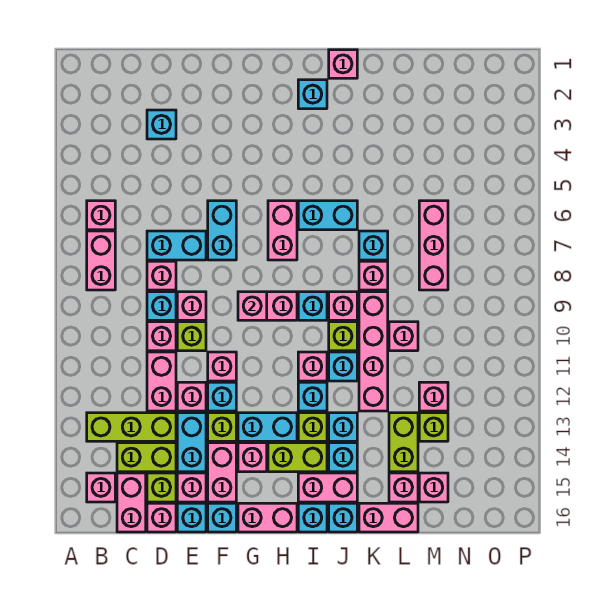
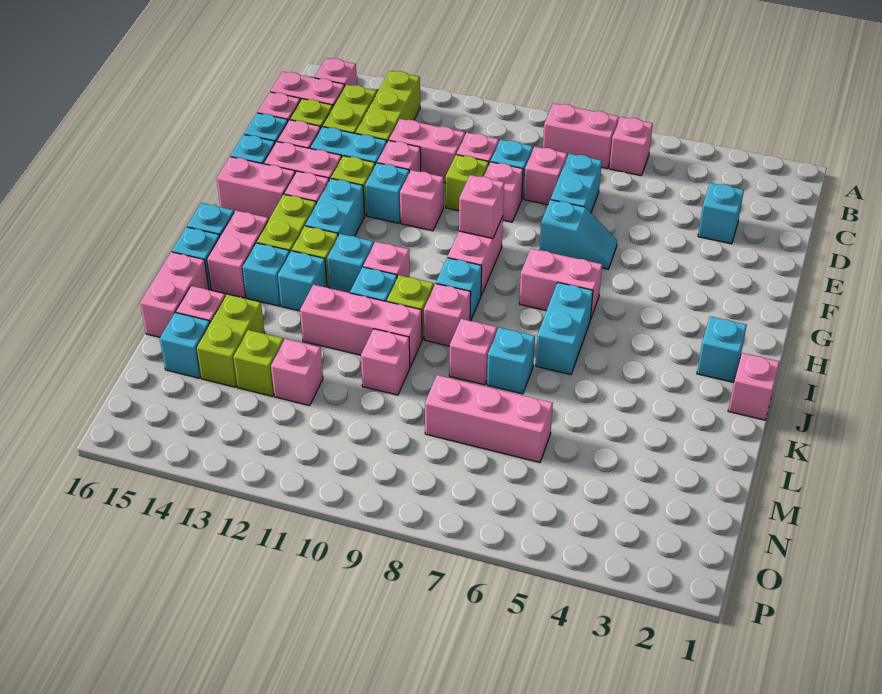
cyan 1x2 brick [208,201,236,260] -> cyan 1x2 slope [539,200,617,269]
pink 1x2 brick [238,503,297,532] -> pink 1x2 brick turned to [217,157,295,220]
pink 1x4 brick [359,292,388,411] -> pink 1x3 brick [300,285,422,367]
lime 1x2 brick [389,413,418,472] -> lime 1x2 brick turned to [196,294,265,387]
pink 1x1 brick [419,473,448,502] -> cyan 1x1 brick [160,313,210,378]

